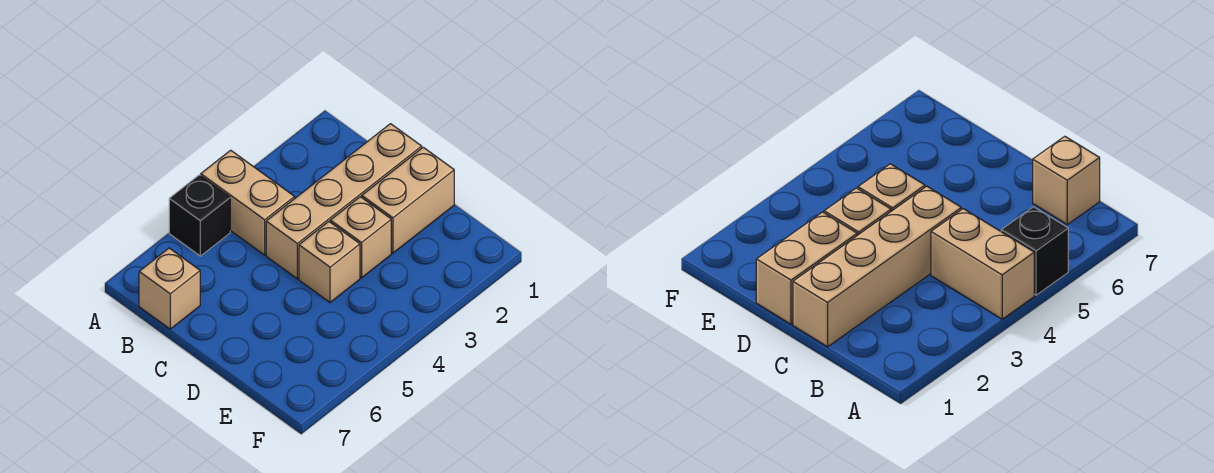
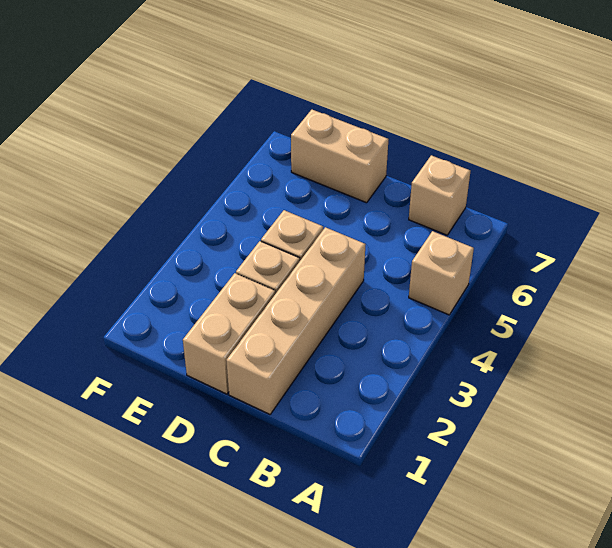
tan 1x2 brick [201,150,295,255] -> tan 1x2 brick moved to [291,110,389,203]
black 1x1 brick [169,175,230,256] -> tan 1x1 brick [409,231,474,315]

